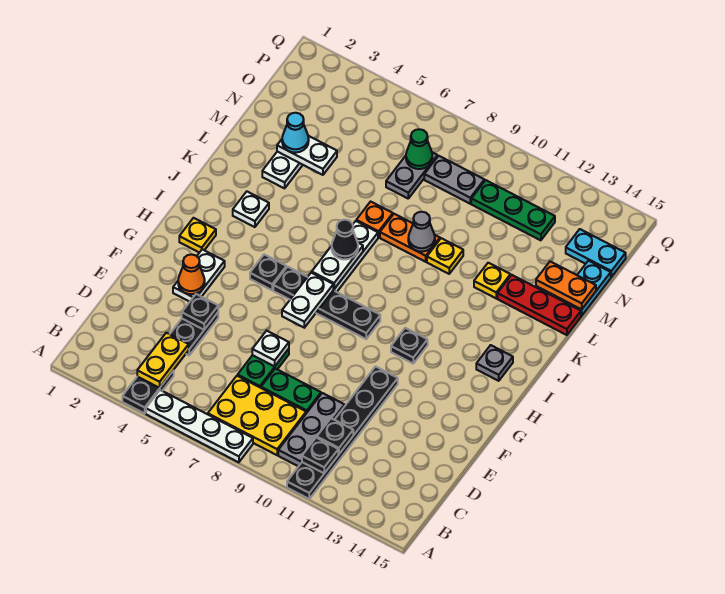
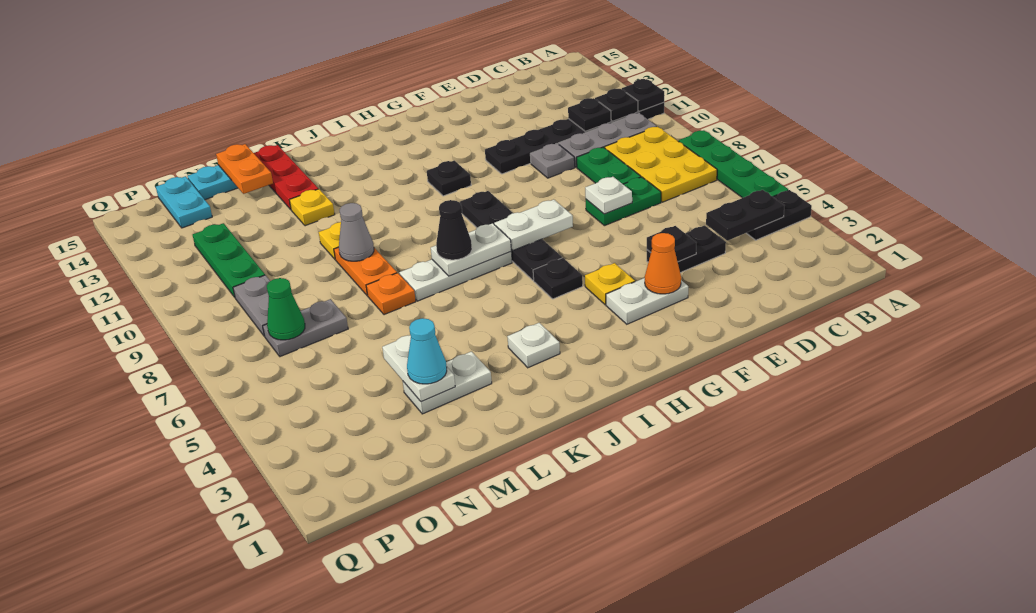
white 1x4 plate [146,390,253,462] -> green 1x4 plate [678,130,788,198]
none -> black 1x1 plate [622,79,664,111]
yellow 1x2 plate [137,333,189,388] -> black 1x2 plate [706,190,784,241]
yellow 1x1 plate [179,218,216,253] -> yellow 1x1 plate moved to [585,263,635,305]
grey 1x1 plate [476,345,513,381] -> grey 1x1 plate moved to [530,144,575,178]

